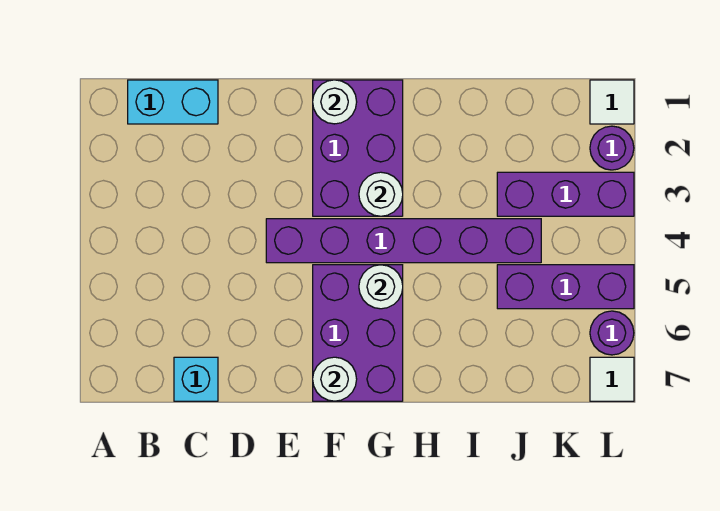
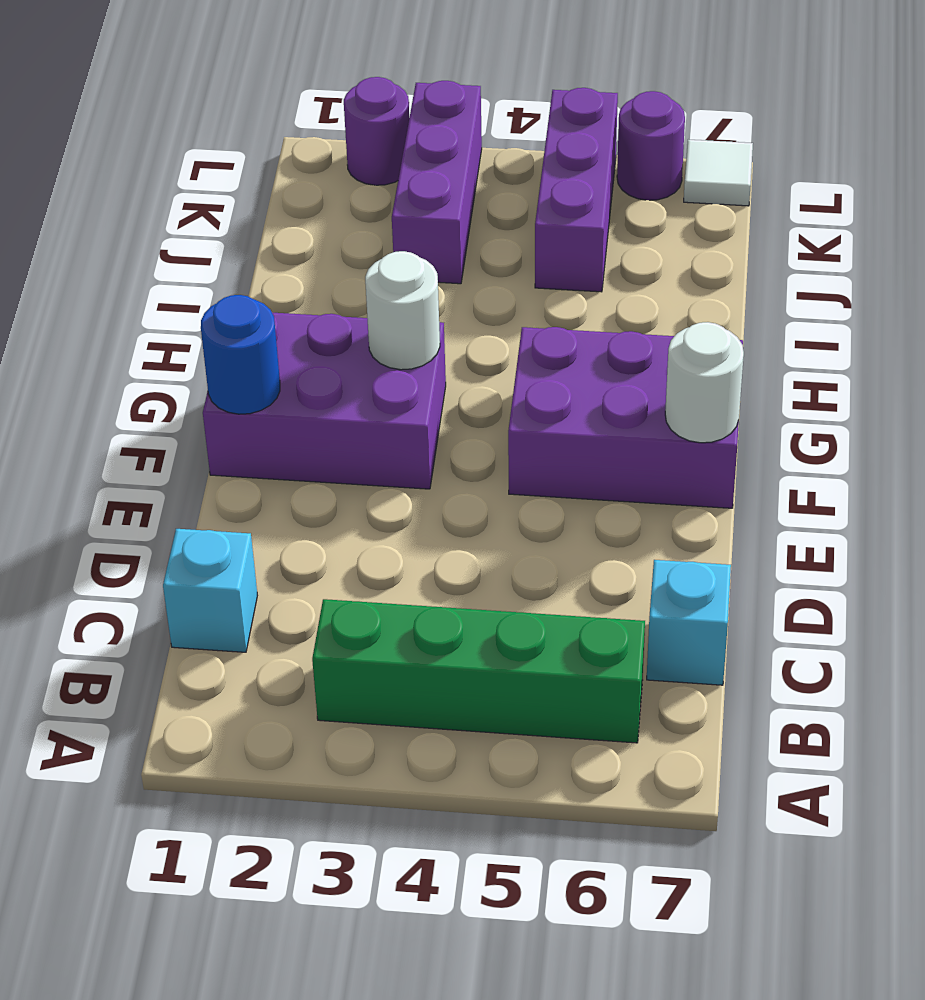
cyan 1x2 brick [128,80,218,124] -> cyan 1x1 brick [163,529,257,652]
none -> green 1x4 brick [312,599,645,743]
purple 1x6 brick [266,219,541,263] -> none
white 1x1 round brick [313,80,357,124] -> blue 1x1 round brick [201,295,280,414]
white 1x1 round brick [359,265,403,309] -> none
white 1x1 tile [590,80,634,124] -> none

